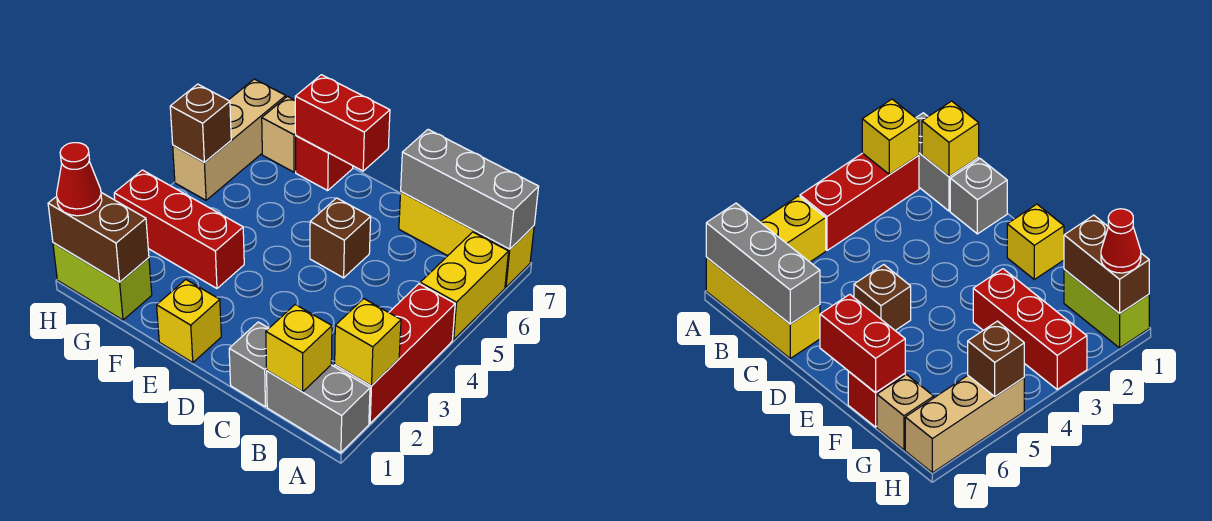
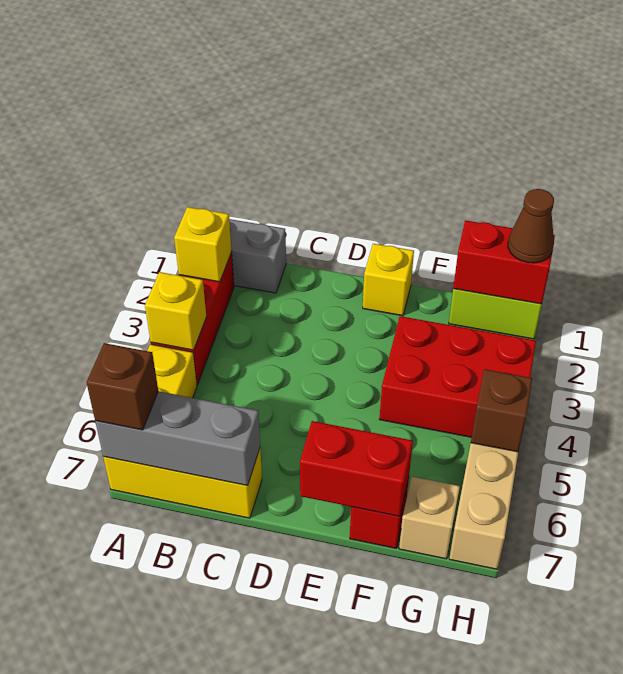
yellow 1x1 brick [266,305,332,392] -> yellow 1x1 brick moved to [145,272,206,350]
grey 1x1 brick [229,322,269,407] -> none
brown 1x1 brick [310,198,371,278] -> brown 1x1 brick moved to [86,343,158,430]
red 1x3 brick [114,170,244,288] -> red 2x3 brick [379,316,536,437]
brown 1x2 brick [48,193,149,282] -> red 1x2 brick [453,220,555,304]
red 1x1 cone [57,143,102,216] -> brown 1x1 cone [508,189,554,263]

